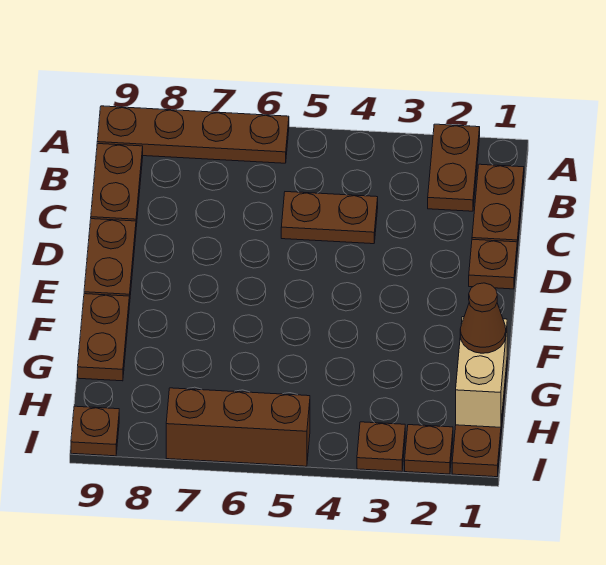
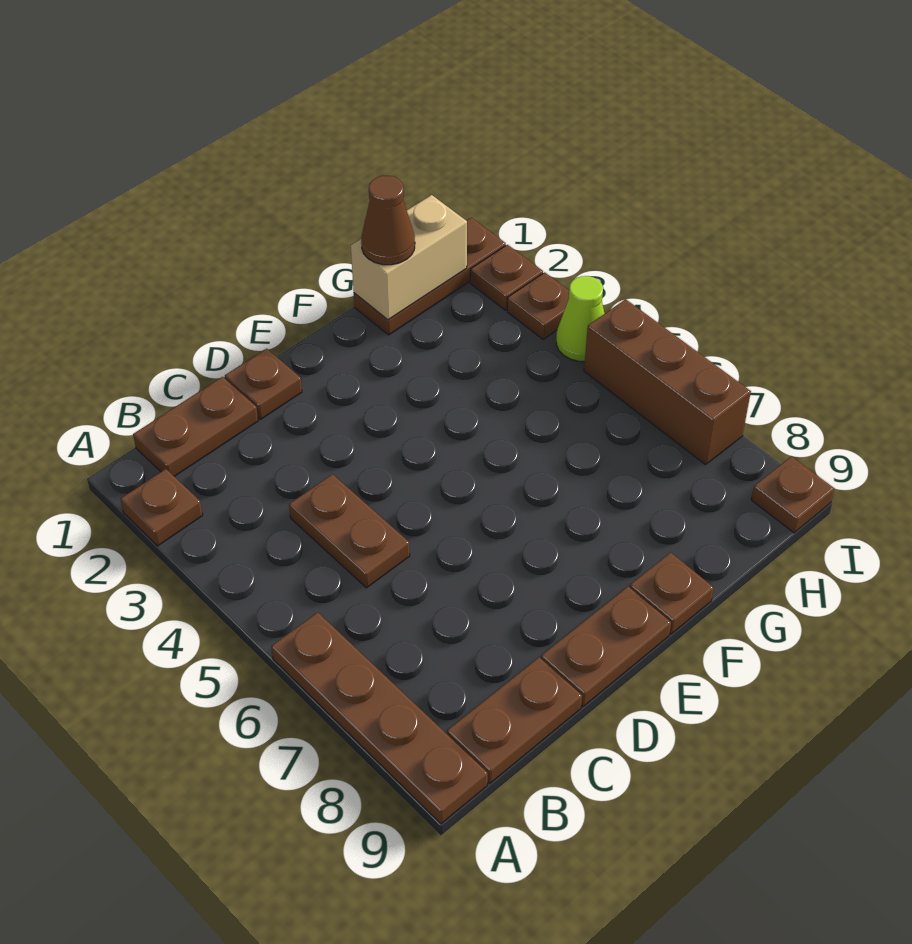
brown 1x2 plate [428,124,480,211] -> brown 1x1 plate [120,469,203,546]
brown 1x2 plate [78,294,129,381] -> brown 1x1 plate [630,553,714,634]
none -> lime 1x1 cone [556,276,604,361]

